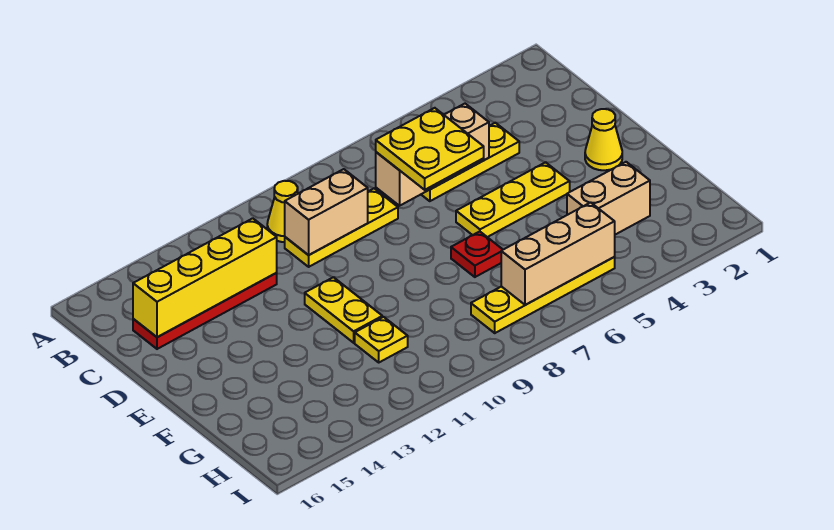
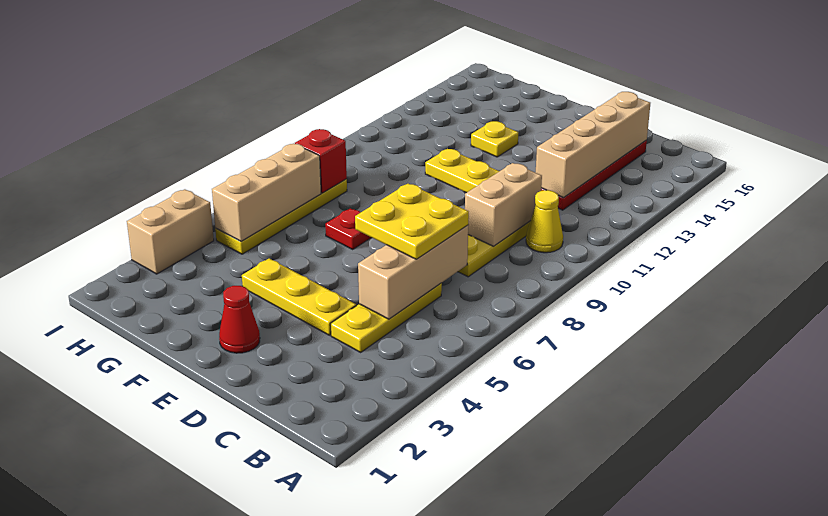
yellow 1x4 brick [133,218,277,337] -> tan 1x4 brick [536,92,650,197]
yellow 1x1 cone [585,109,622,170] -> red 1x1 cone [219,286,260,353]
yellow 1x3 plate [456,162,570,237] -> yellow 1x3 plate turned to [242,258,356,335]
tan 1x2 brick [567,162,650,235] -> tan 1x2 brick moved to [127,189,214,274]
yellow 1x1 plate [355,317,408,362] -> yellow 1x1 plate moved to [471,121,518,157]
none -> red 1x1 brick [295,129,347,193]

